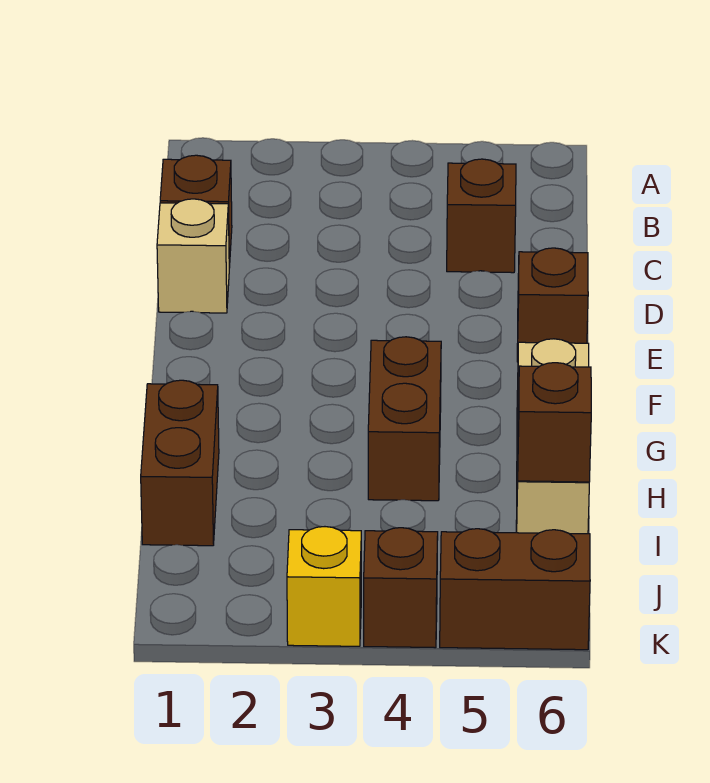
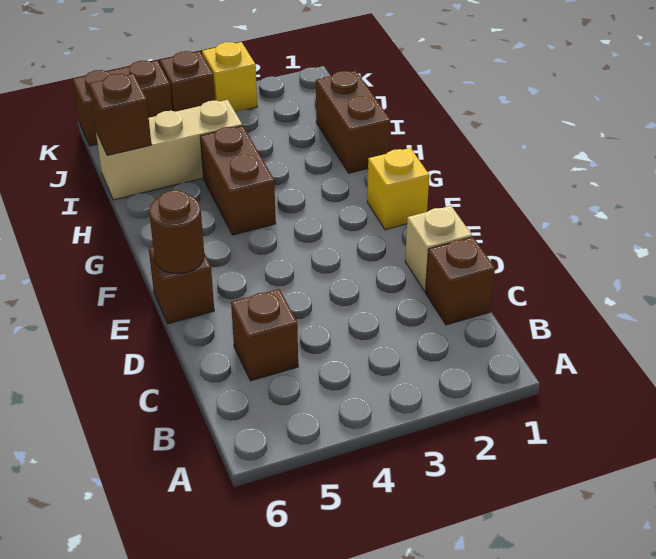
none -> brown 1x1 round brick [149,190,204,274]
none -> yellow 1x1 brick [367,148,429,230]
tan 1x3 brick [516,339,589,534] -> tan 1x3 brick turned to [96,100,242,200]

